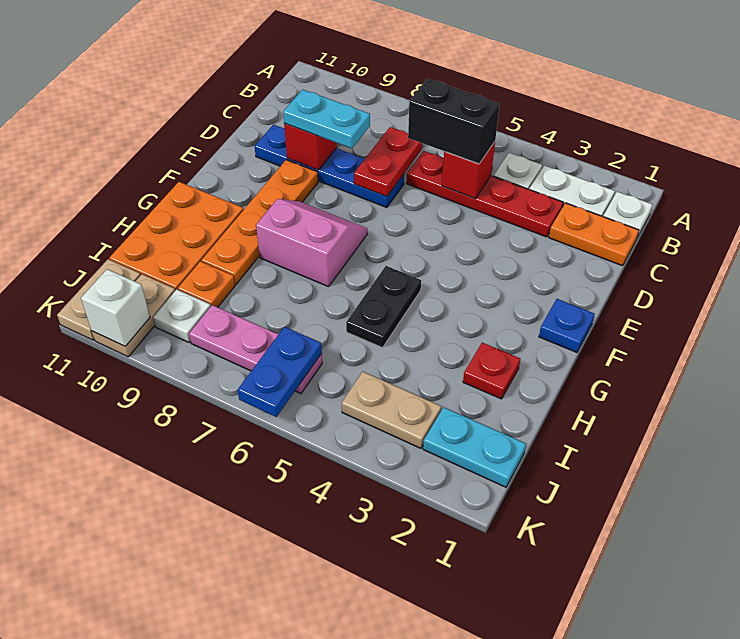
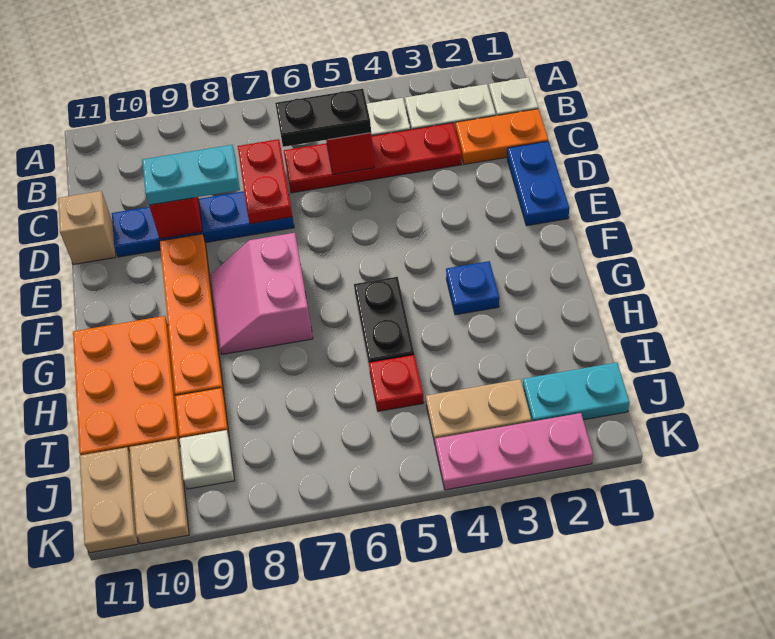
black 1x2 brick [408,79,500,164] -> black 1x2 plate [275,89,371,147]
none -> tan 1x1 brick [58,191,116,265]
blue 1x1 plate [539,299,595,352] -> blue 1x1 plate moved to [446,261,499,315]
pink 2x2 slope [256,199,367,287] -> pink 2x2 slope turned to [211,233,313,354]
red 1x1 plate [463,343,520,399] -> red 1x1 plate moved to [369,355,424,411]
pink 1x3 plate [189,305,322,394] -> pink 1x3 plate moved to [435,413,593,490]
blue 1x2 plate [238,327,322,417] -> blue 1x2 plate moved to [507,141,569,226]
white 1x1 brick [81,269,150,346] -> none

